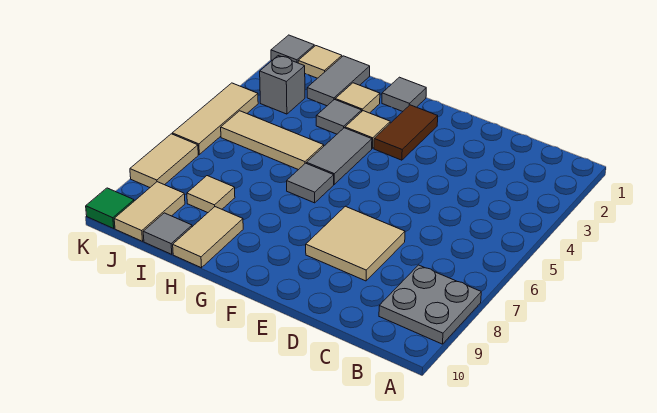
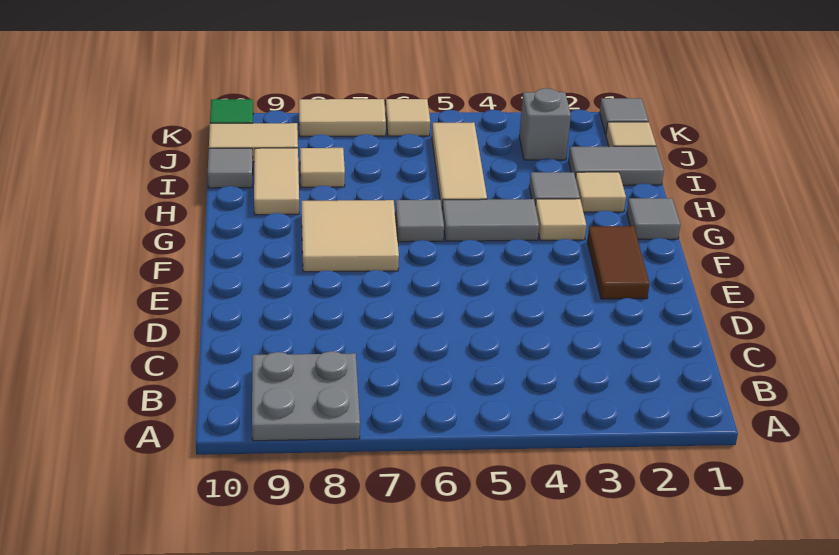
tan 2x2 tile [306,206,405,281] -> tan 2x2 tile moved to [302,200,399,272]
brown 1x2 tile [374,105,438,160] -> brown 1x2 tile turned to [587,226,650,299]
tan 1x2 tile [173,207,243,268] -> tan 1x2 tile turned to [254,148,299,215]
tan 1x3 tile [172,83,258,154] -> tan 1x1 tile [385,99,430,136]

